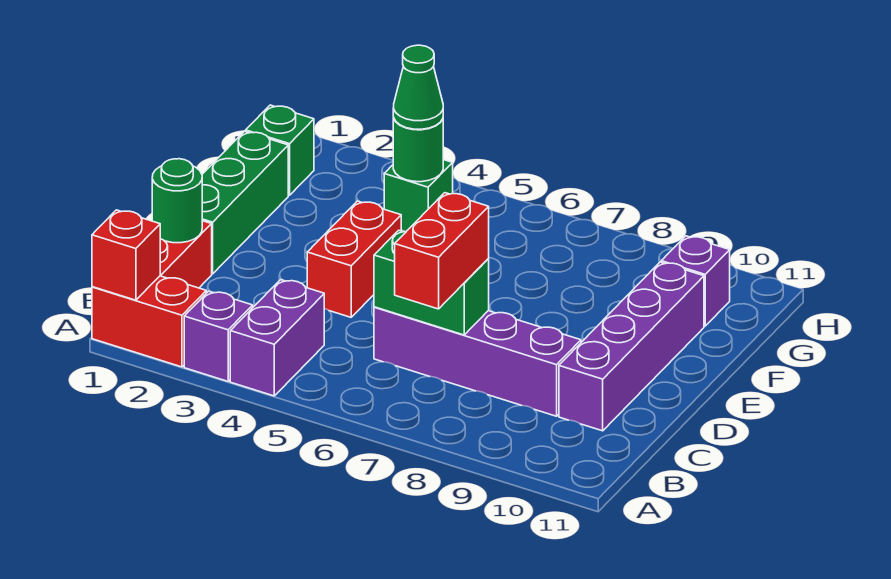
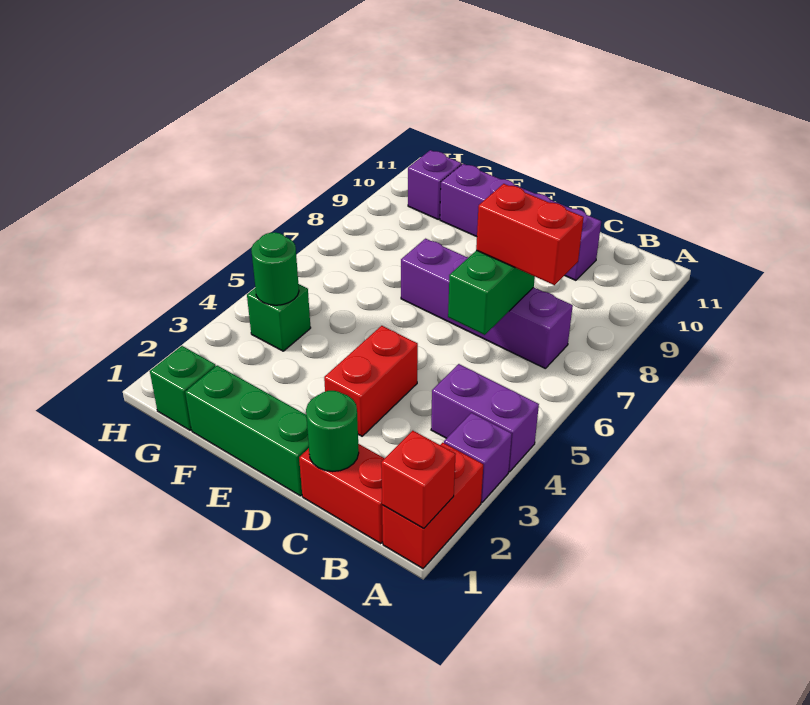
purple 1x4 brick [374,307,581,416] -> purple 1x4 brick turned to [401,239,573,368]
red 1x2 brick [307,201,401,317] -> red 1x2 brick turned to [324,326,418,436]
green 1x1 cone [393,45,443,129] -> none

